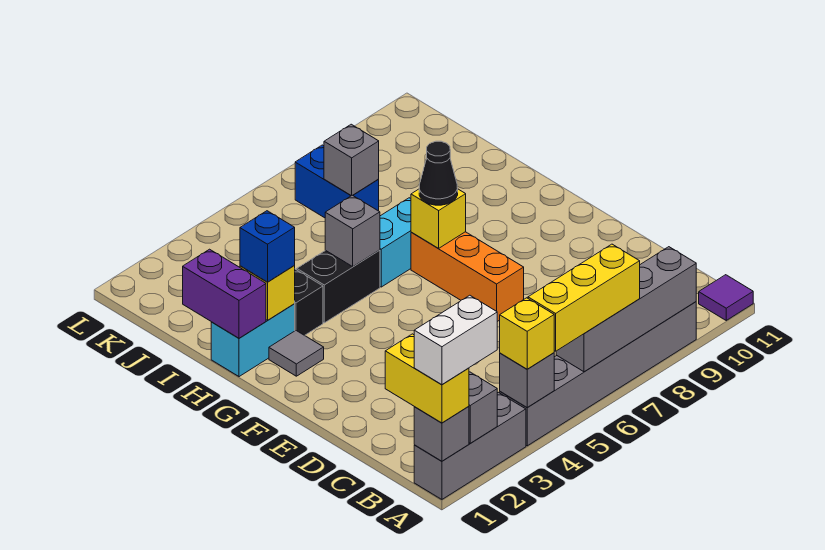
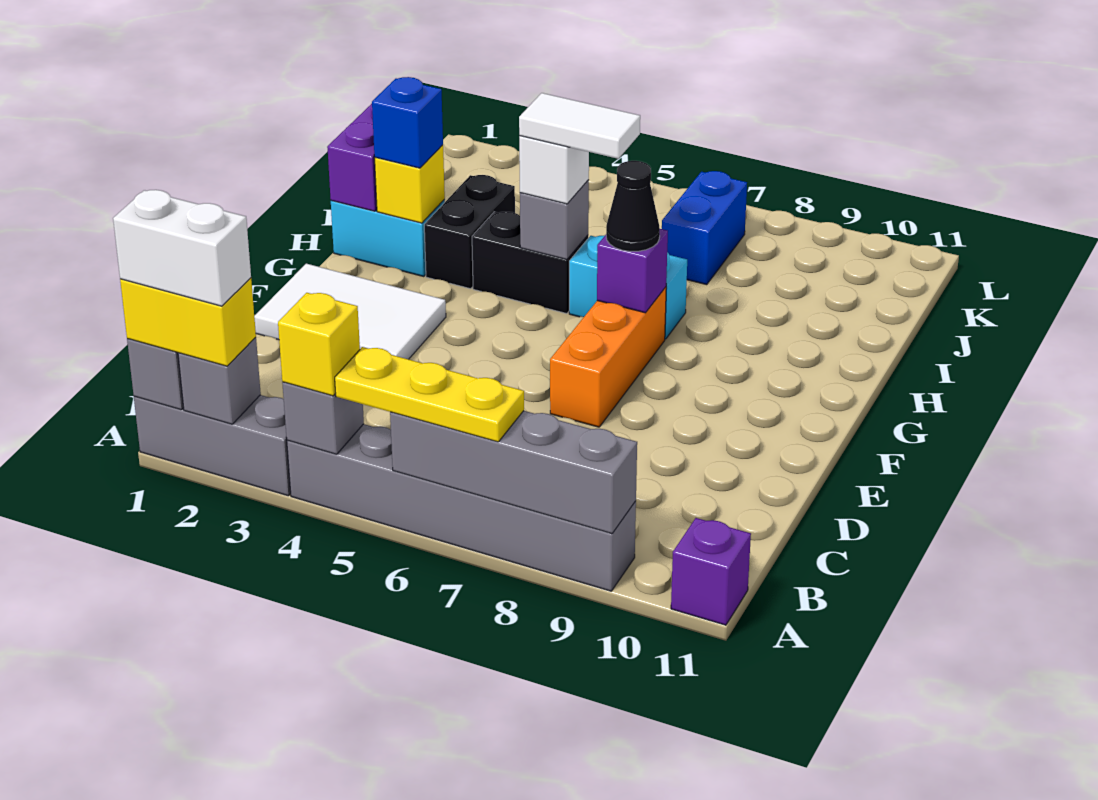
yellow 1x2 brick [385,334,469,423] -> yellow 1x2 brick turned to [120,278,256,366]
yellow 1x3 brick [528,244,640,351] -> yellow 1x3 plate [335,347,524,442]
purple 1x1 tile [699,275,753,320] -> purple 1x1 brick [671,518,751,625]
none -> white 2x3 tile [254,264,446,359]
grey 1x1 tile [269,331,324,376] -> none
yellow 1x1 brick [411,189,466,249] -> purple 1x1 brick [597,229,668,313]
none -> white 1x1 brick [519,136,589,204]
none -> white 1x2 tile [519,93,640,159]
grey 1x1 brick [324,124,379,196] -> none

